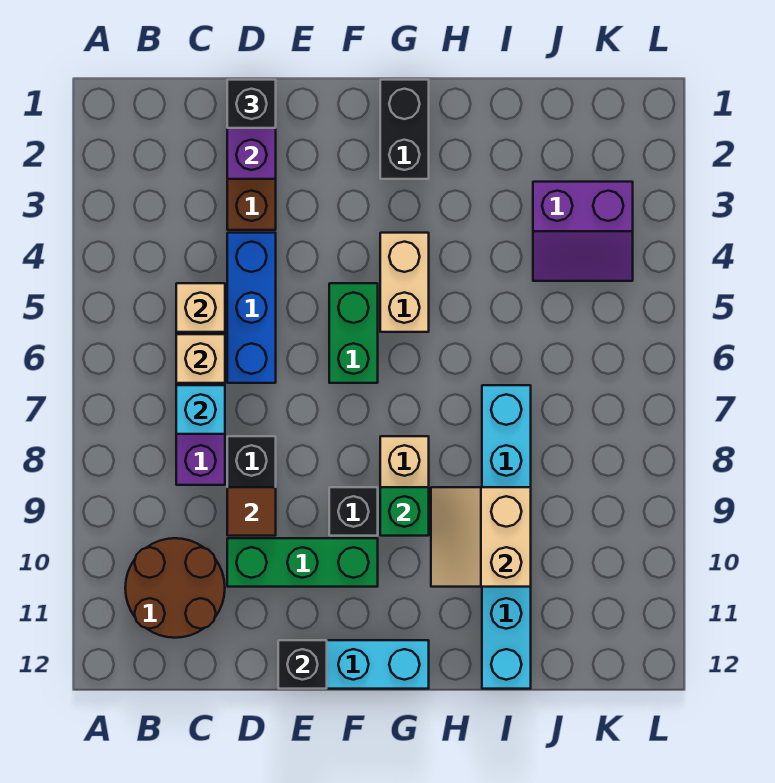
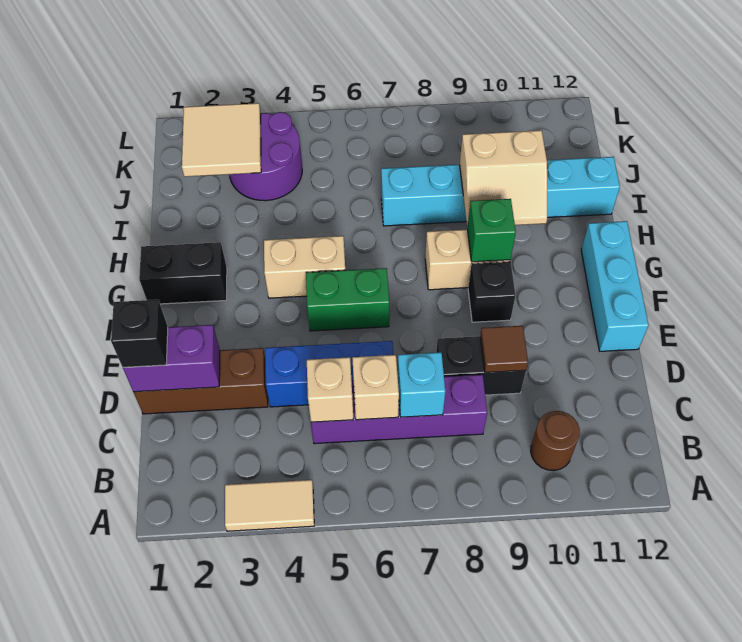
none -> tan 1x2 tile [225,480,314,531]
brown 2x2 round brick [125,538,225,638] -> brown 1x1 round brick [531,411,580,470]
green 1x3 brick [227,538,378,587] -> none
black 1x1 brick [278,640,327,689] -> none
none -> tan 2x2 tile [182,103,261,177]
purple 2x2 slope [533,182,633,281] -> purple 2x2 round brick [229,112,302,201]

